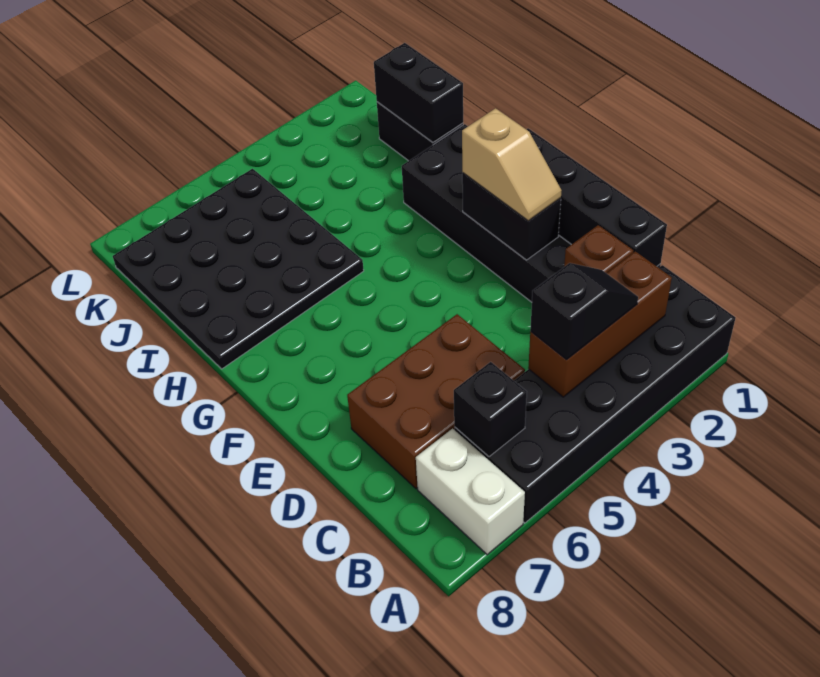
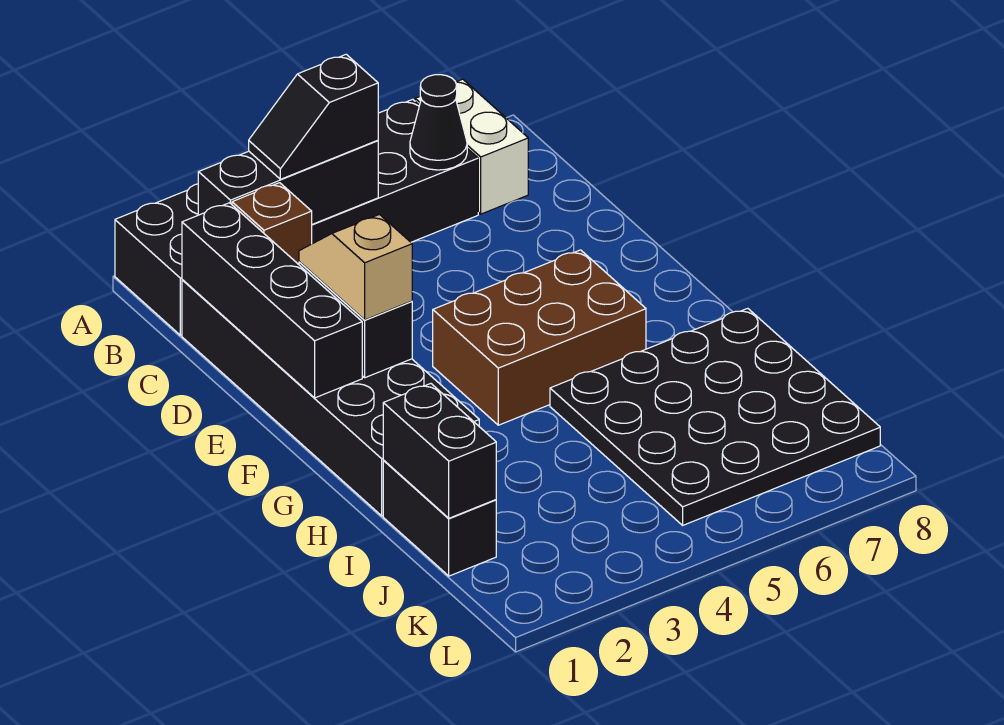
brown 1x3 brick [528,251,672,397] -> black 1x3 brick [198,140,378,224]
black 1x1 brick [454,362,527,457] -> black 1x1 cone [410,75,467,170]
brown 2x3 brick [347,314,525,489] -> brown 2x3 brick moved to [433,250,646,425]

